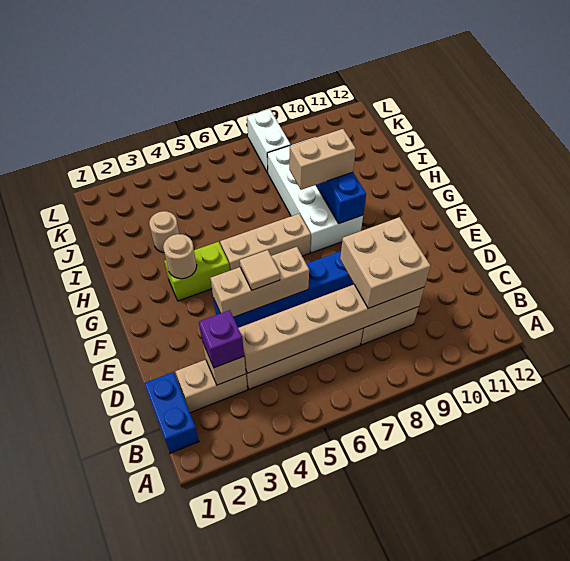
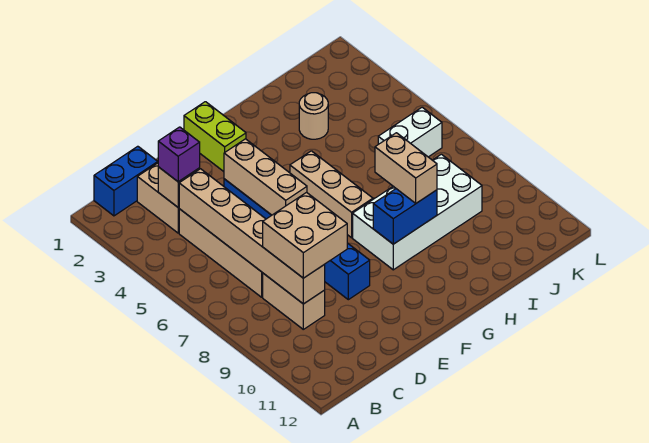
tan 1x1 tile [240,250,280,290] -> none
lime 1x2 brick [164,242,230,301] -> lime 1x2 brick moved to [184,102,246,172]
tan 1x1 round brick [163,234,197,279] -> none
white 1x2 brick [247,109,291,173] -> white 1x2 brick moved to [378,107,442,157]

